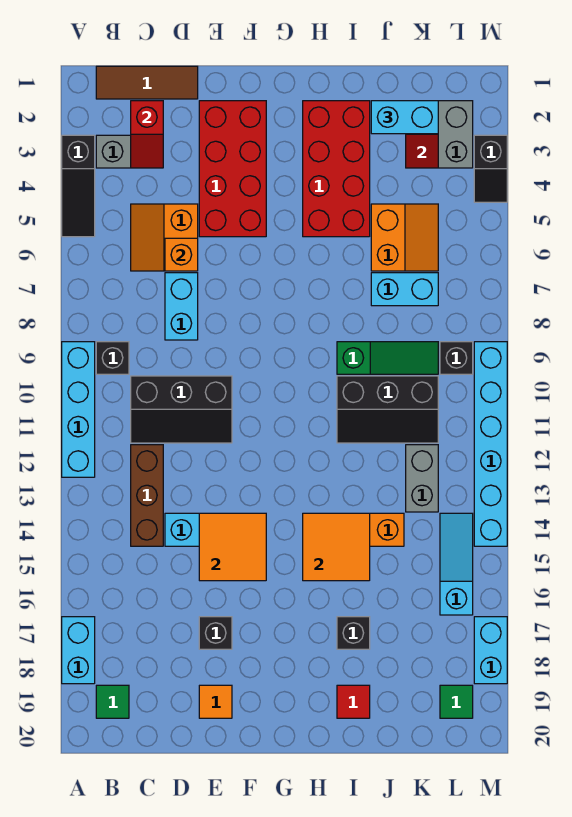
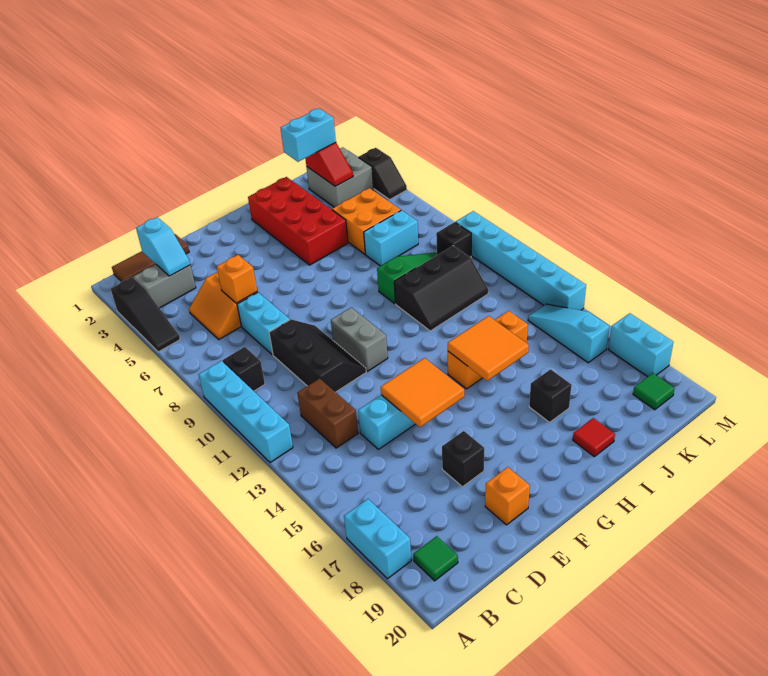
red 1x2 slope [131,101,163,168] -> cyan 1x2 slope [136,217,190,276]
black 2x3 slope [131,376,232,443] -> black 2x3 slope turned to [269,319,366,392]
brown 1x3 brick [131,445,163,546] -> brown 1x2 brick [297,378,358,448]
red 2x4 brick [199,101,266,237] -> none
orange 1x1 tile [199,685,232,718] -> orange 1x1 brick [485,467,530,525]
orange 2x2 slope [371,204,438,271] -> orange 2x2 brick [332,188,401,254]
grey 1x2 brick [406,445,438,512] -> grey 1x2 brick moved to [331,307,388,371]

